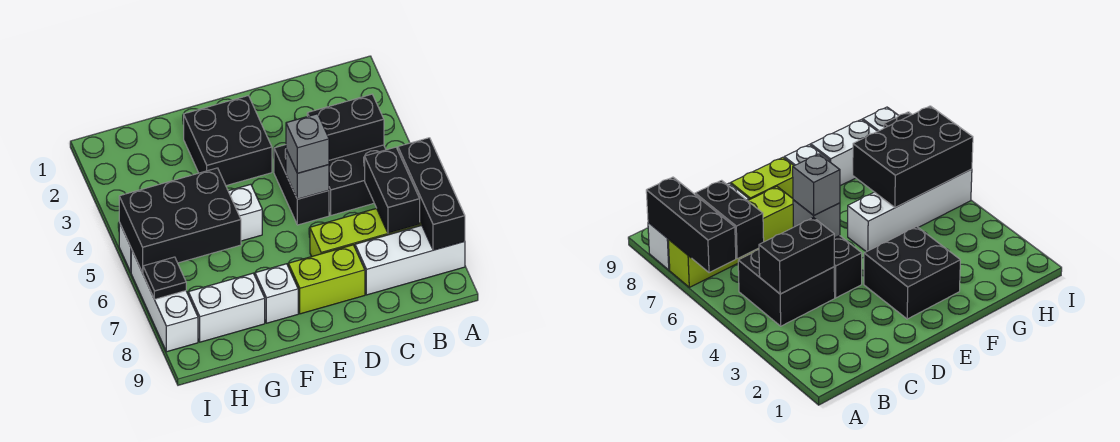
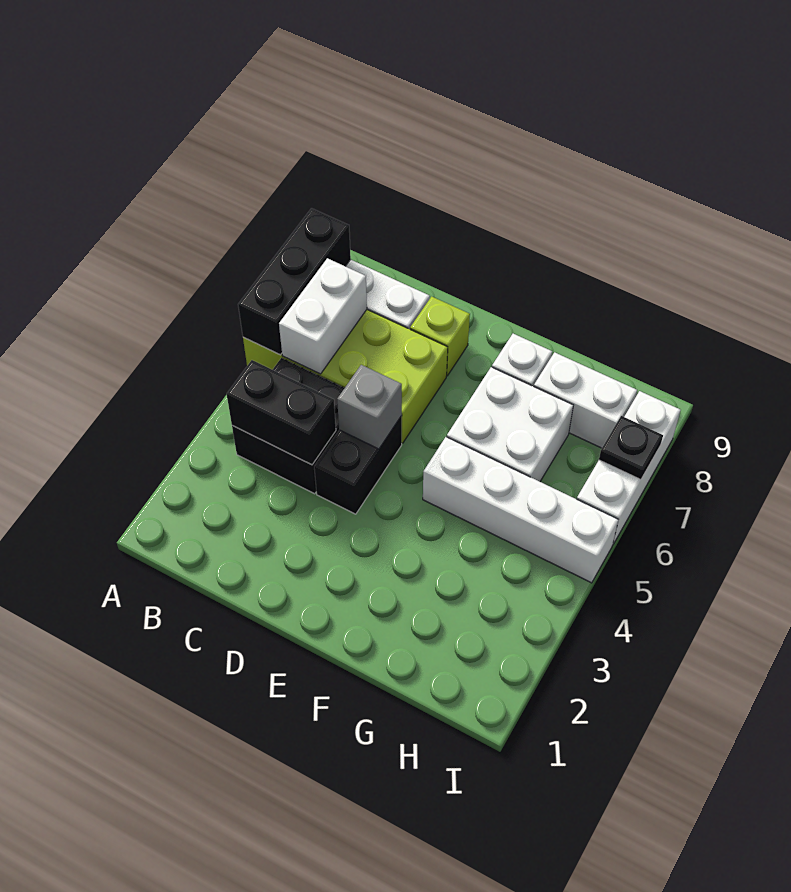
lime 1x4 brick [310,208,422,257] -> lime 2x4 brick [243,310,448,443]
black 1x2 brick [365,147,420,233] -> white 1x2 brick [279,258,367,374]
grey 1x1 brick [286,114,329,173] -> none
lime 1x2 brick [288,245,365,314] -> lime 1x1 brick [410,296,470,376]
black 2x2 brick [184,96,272,186] -> none
none -> white 2x2 brick [447,367,573,482]
black 2x3 brick [119,168,241,273] -> none

